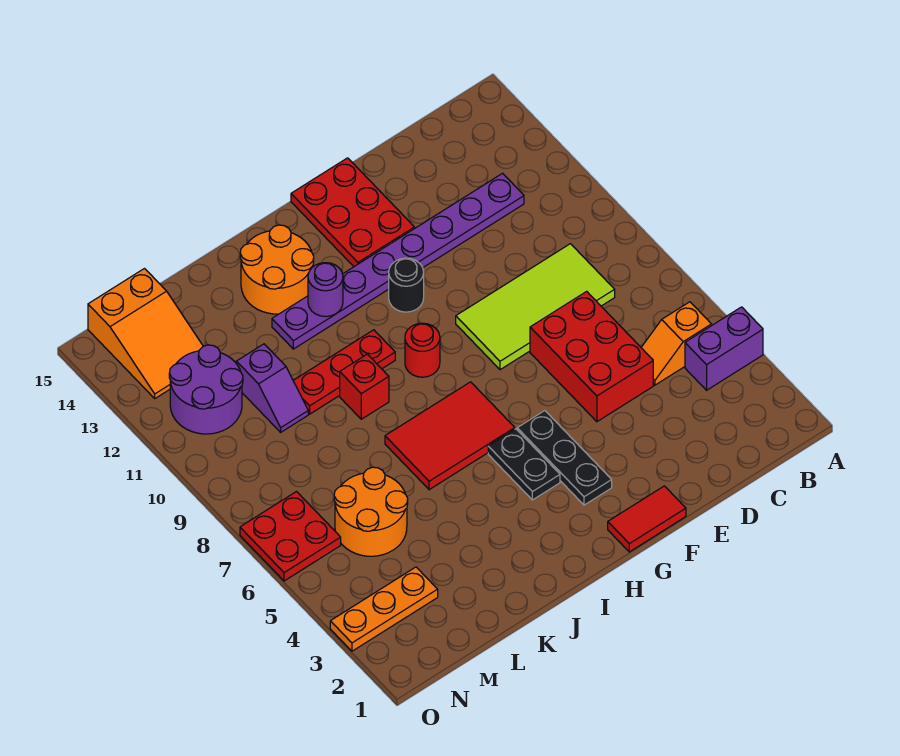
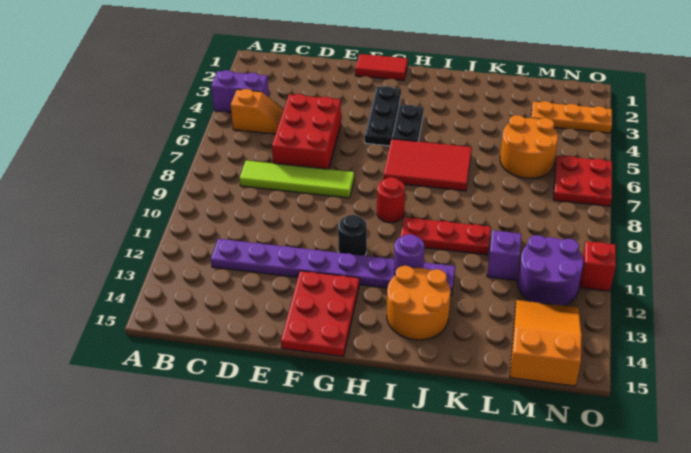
lime 2x4 tile [456,244,615,370] -> lime 1x4 tile [239,161,354,198]
red 1x1 brick [340,354,389,419] -> red 1x1 brick moved to [580,241,616,291]

